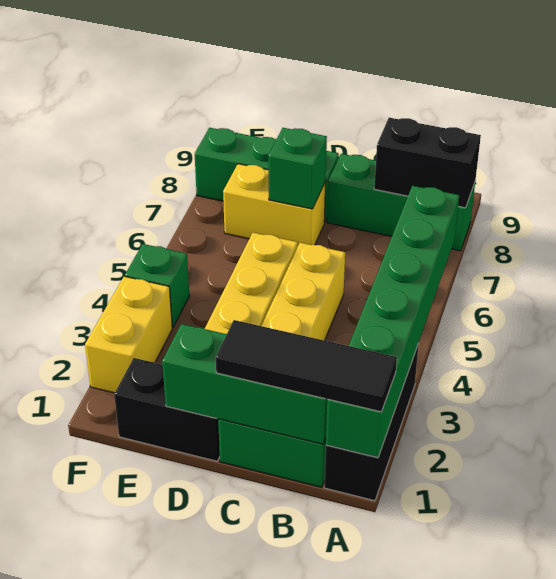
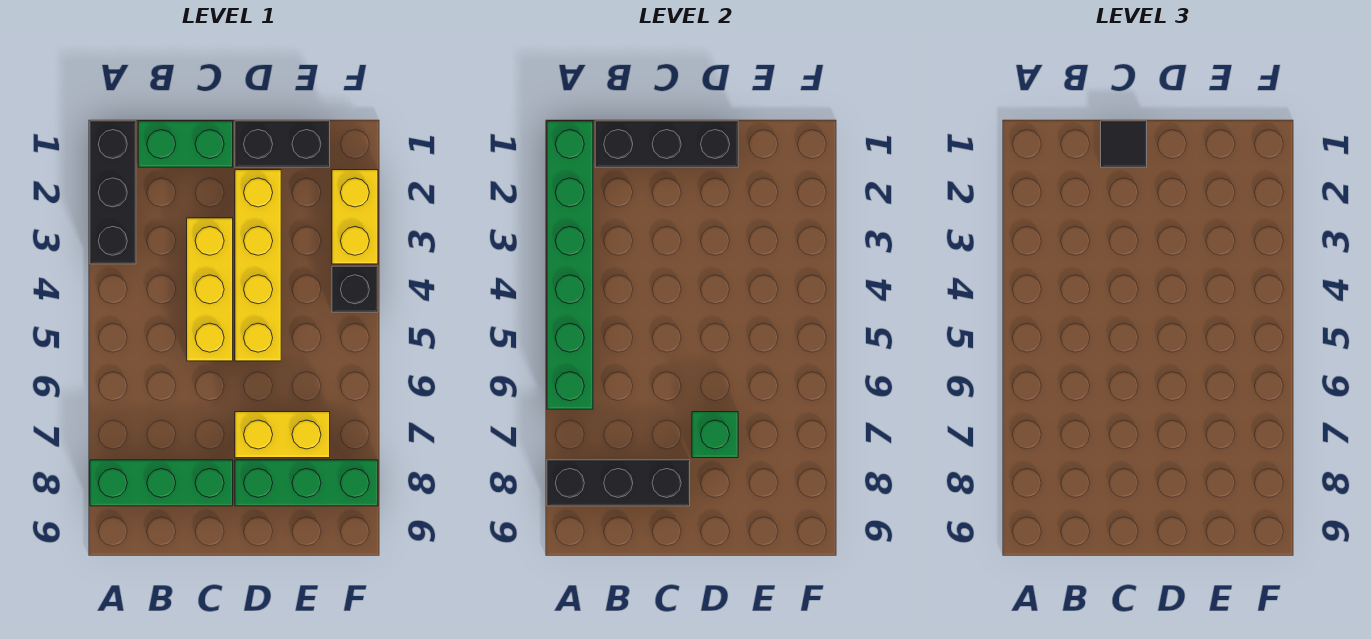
black 1x3 tile [216,320,397,412] -> black 1x1 tile [1101,121,1147,167]
black 1x2 brick [374,118,481,208] -> black 1x3 brick [547,460,690,506]
green 1x3 brick [162,324,328,444] -> black 1x3 brick [595,121,738,167]
green 1x1 brick [125,244,189,327] -> black 1x1 brick [332,266,378,312]

